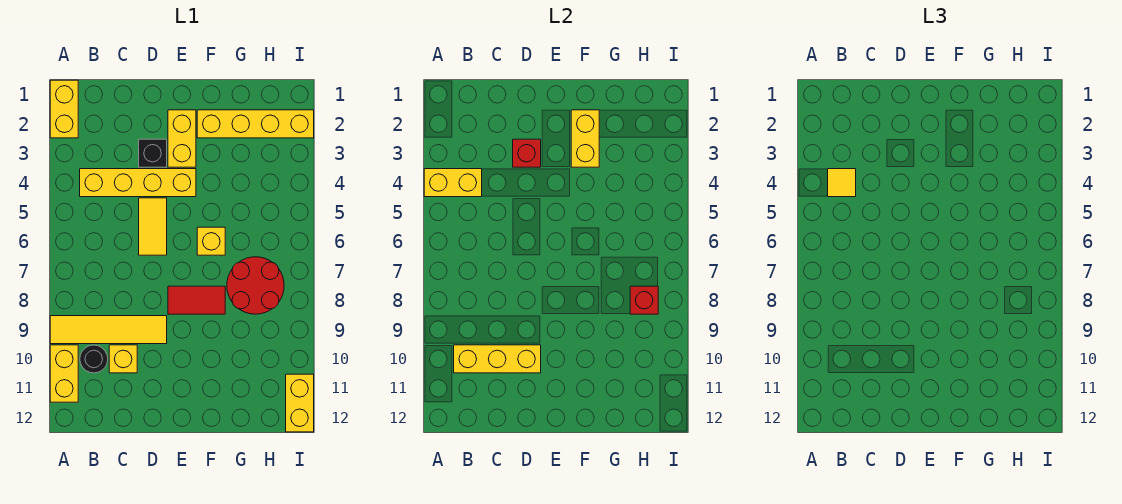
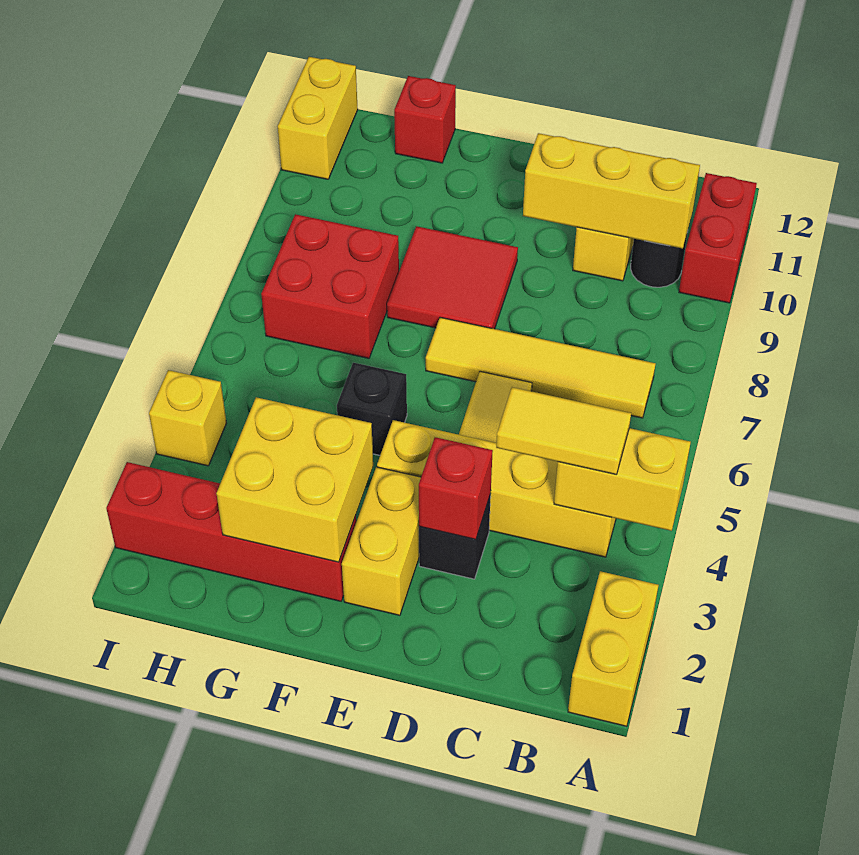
yellow 1x4 tile [50,316,167,344] -> yellow 1x4 tile moved to [426,317,655,418]
yellow 1x2 brick [50,345,78,402] -> red 1x2 brick [679,173,757,303]
yellow 1x1 tile [828,169,856,197] -> yellow 1x2 tile [496,387,631,474]
red 1x2 tile [168,286,225,314] -> red 2x2 tile [387,226,518,329]
yellow 1x4 brick [197,110,314,138] -> red 1x4 brick [106,462,356,601]
yellow 1x2 brick [571,110,599,167] -> yellow 2x2 brick [216,397,373,562]
none -> black 1x1 brick [337,363,407,455]
yellow 1x1 brick [197,227,225,255] -> yellow 1x1 brick moved to [149,370,226,466]
red 2x2 round brick [227,257,284,314] -> red 2x2 brick [261,214,399,358]
red 1x1 brick [630,286,658,314] -> red 1x1 brick moved to [394,76,456,163]

